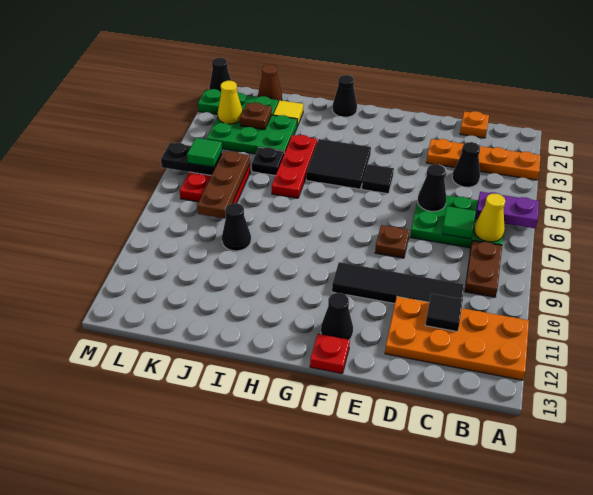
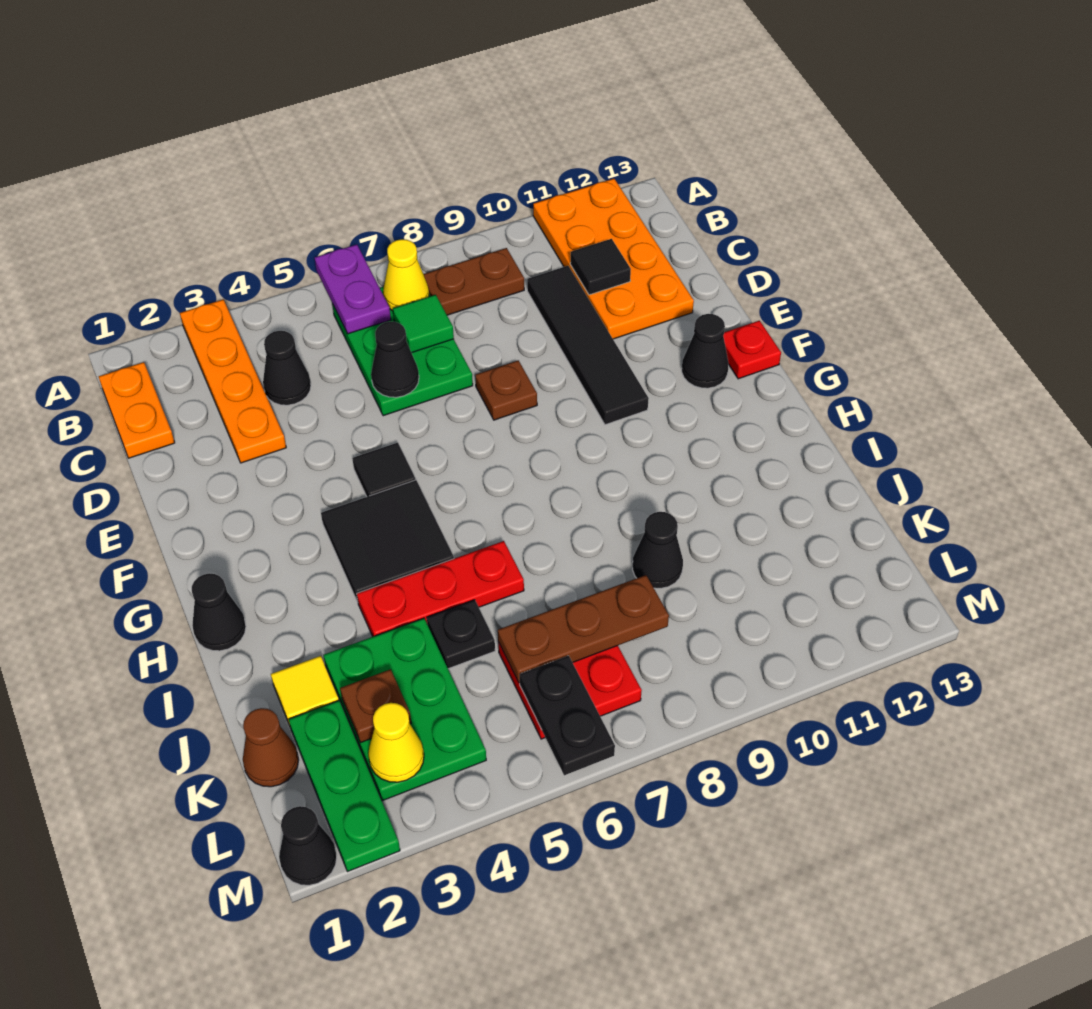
orange 1x1 plate [460,111,489,138] -> orange 1x2 plate [99,362,175,458]
green 1x1 tile [187,138,222,167] -> none

